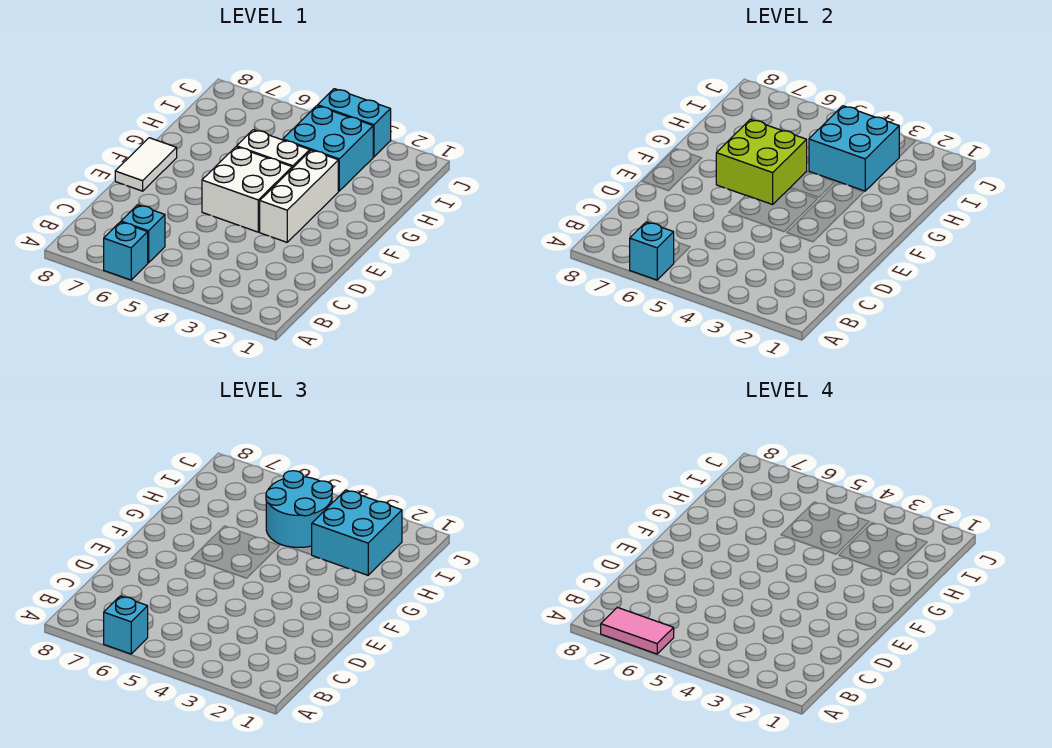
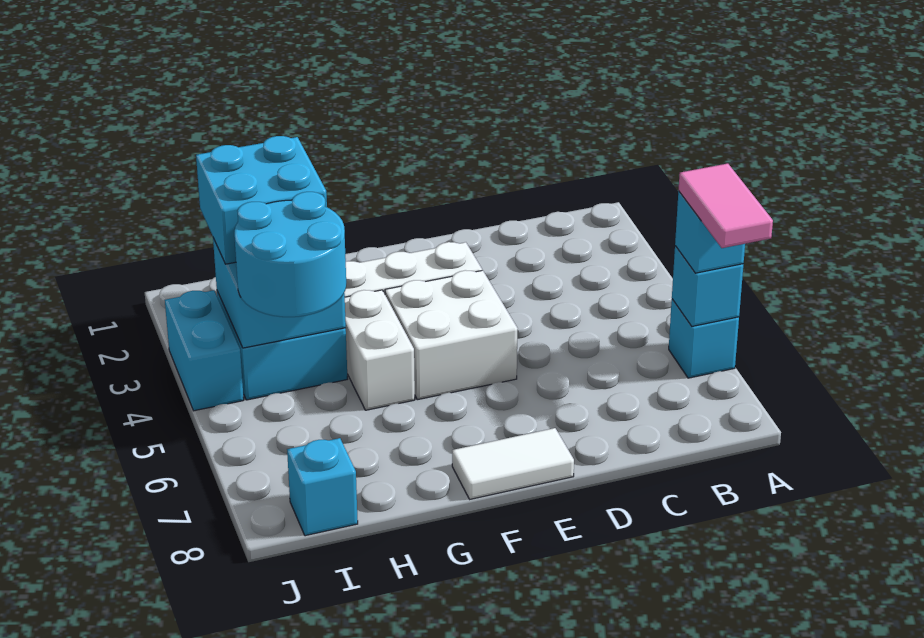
cyan 1x1 brick [121,205,165,263] -> cyan 1x1 brick moved to [287,438,358,536]
lime 2x2 brick [716,119,807,204] -> none

